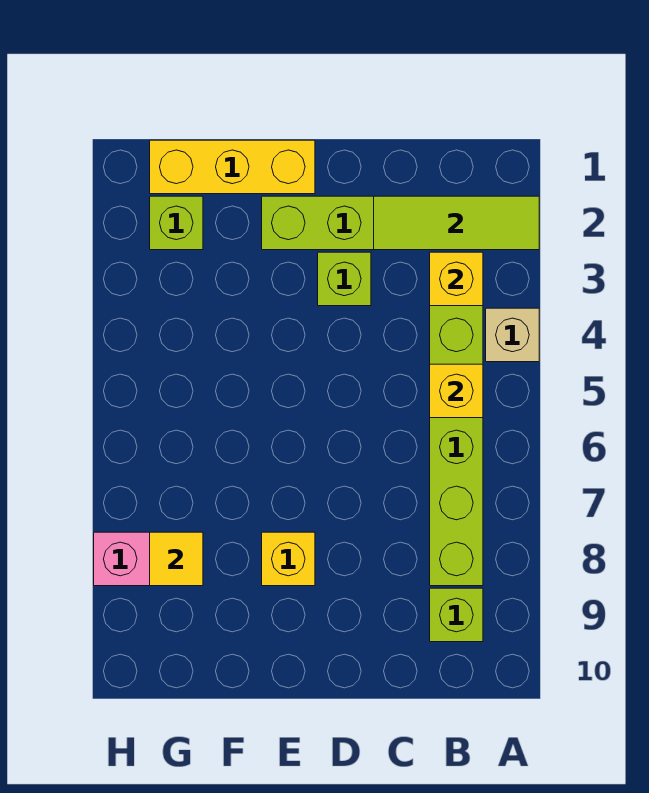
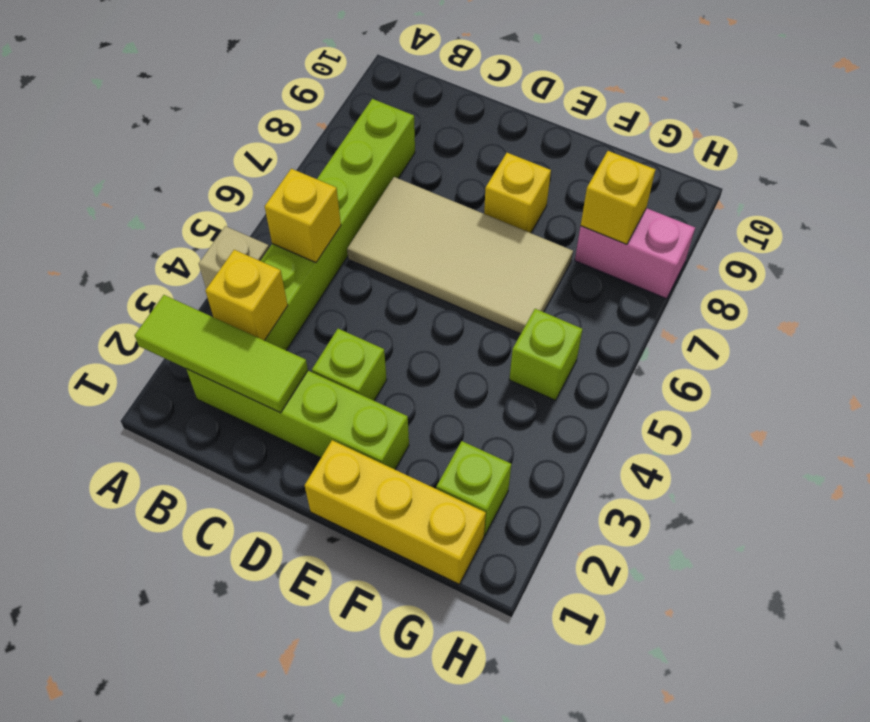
lime 1x1 brick [430,588,483,642] -> lime 1x1 brick moved to [509,309,582,400]
none -> tan 2x4 tile [347,177,573,334]
yellow 1x1 tile [150,532,203,586] -> yellow 1x1 brick [581,151,656,245]

